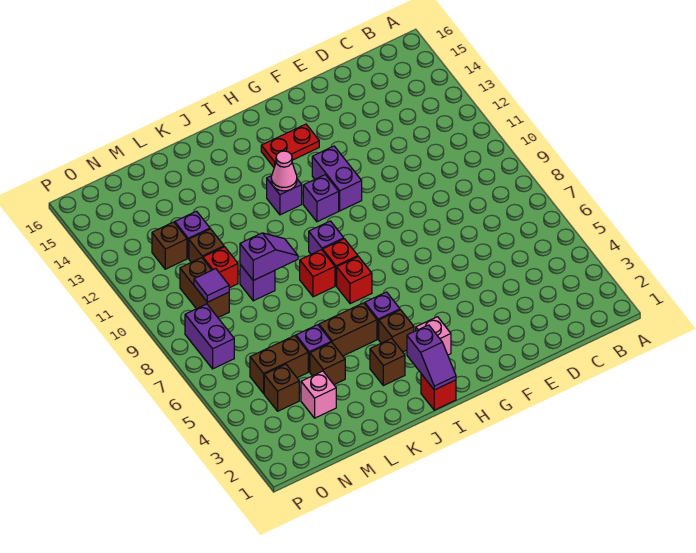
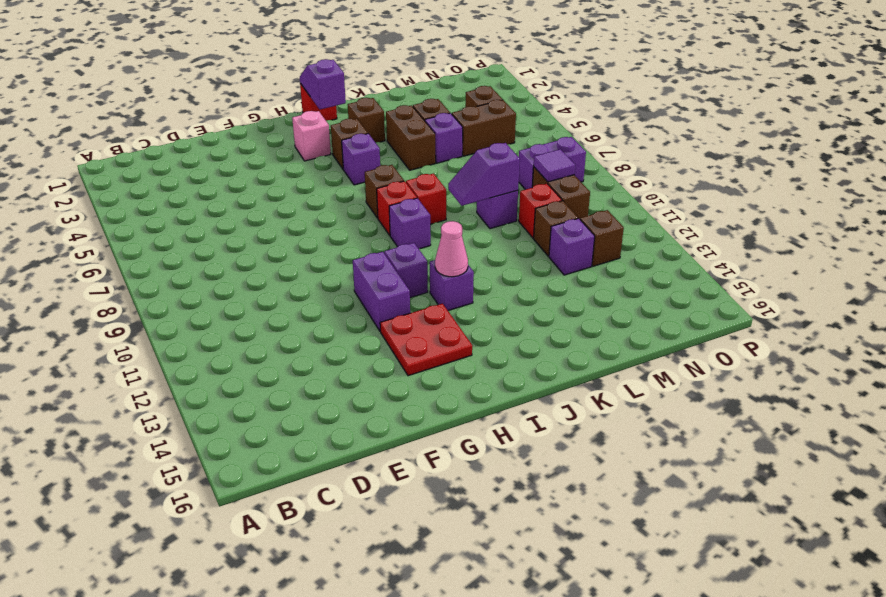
red 1x2 plate [261,124,319,167] -> red 2x2 plate [380,304,472,376]
red 1x1 brick [337,257,372,304] -> brown 1x1 brick [365,165,404,218]
brown 1x2 brick [319,303,377,356] -> brown 1x2 brick turned to [386,105,436,170]
pink 1x1 brick [301,371,336,418] -> none
purple 1x2 brick [185,304,234,369] -> purple 1x2 brick turned to [519,137,586,190]

